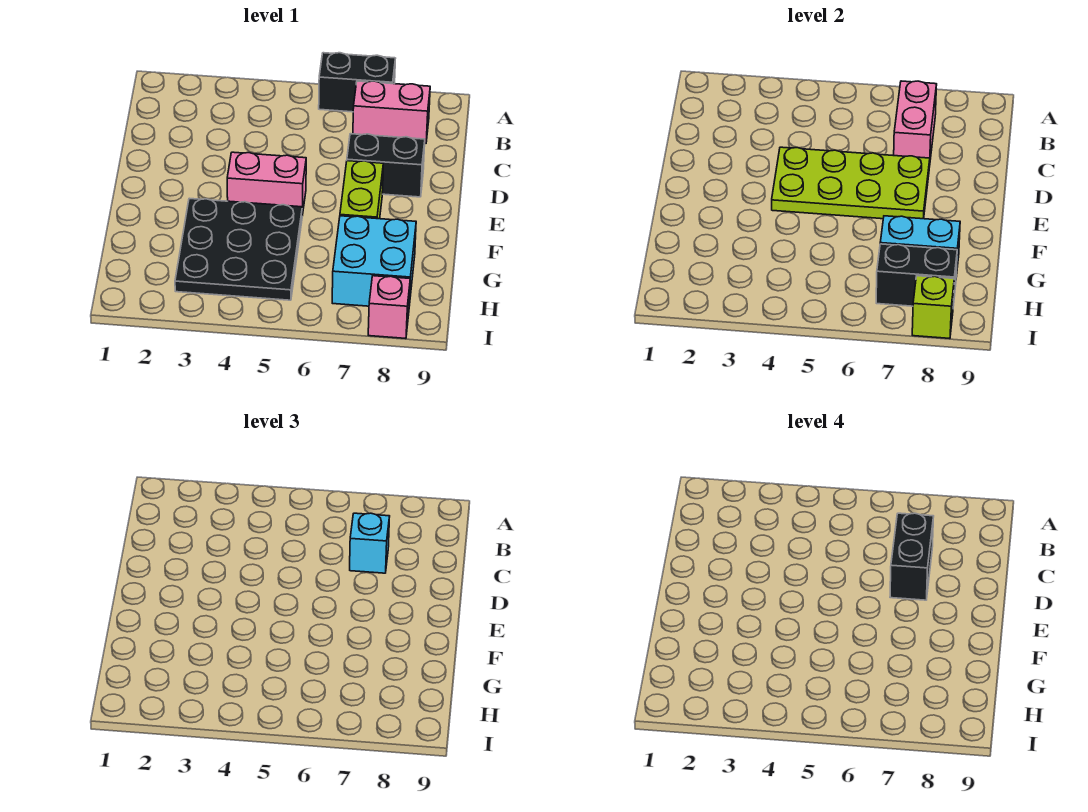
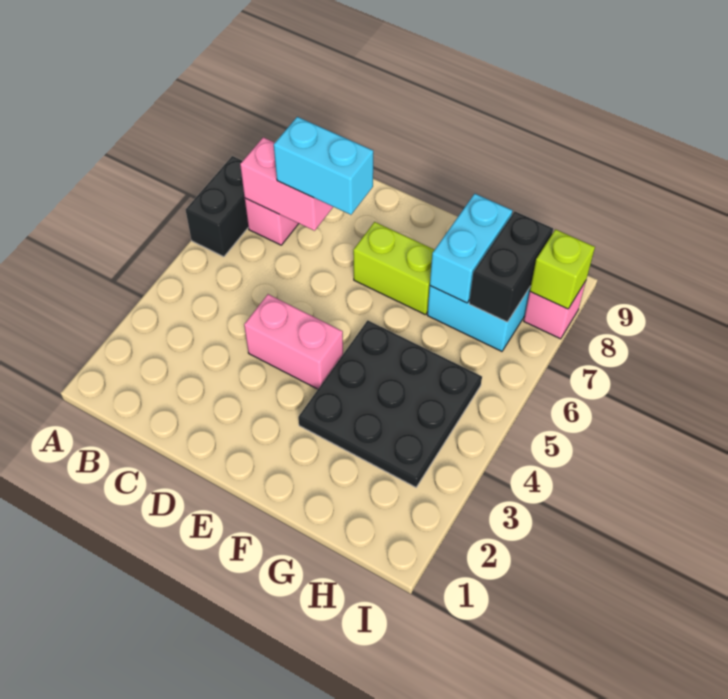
cyan 1x1 brick [350,513,390,573] -> cyan 1x2 brick [274,117,373,215]
black 1x2 brick [890,513,934,600] -> none
lime 2x4 plate [772,147,930,219] -> none
black 1x2 brick [347,134,425,197] -> none
pink 1x2 brick [227,152,306,216] -> pink 1x2 brick turned to [244,294,343,389]

